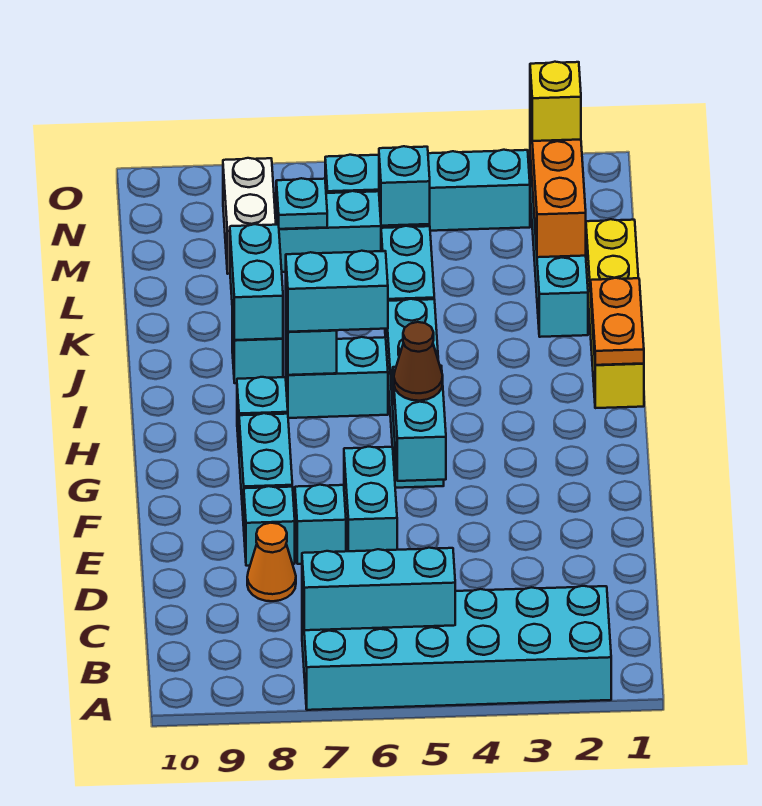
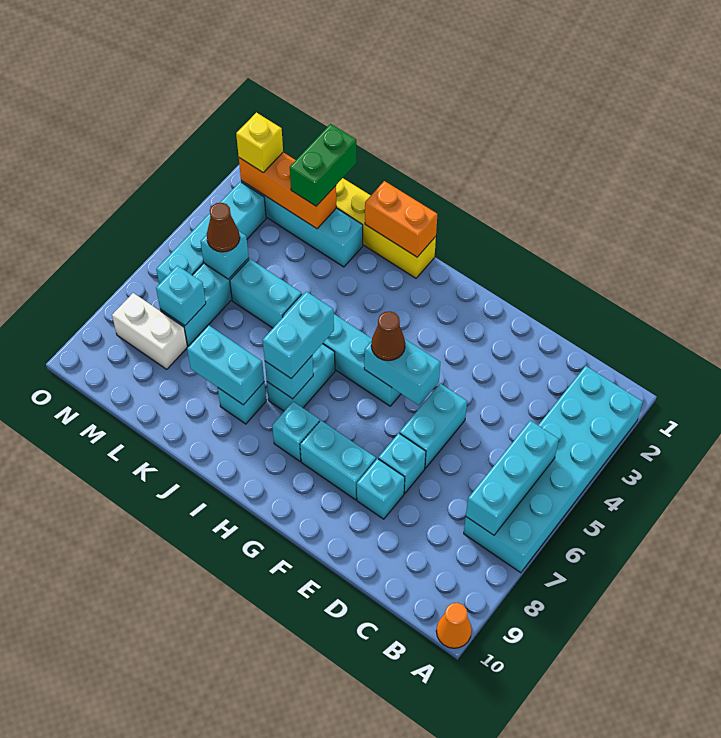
orange 1x1 cone [247,523,296,601] -> orange 1x1 cone moved to [436,603,472,648]
cyan 1x2 brick [344,447,397,551] -> cyan 1x2 brick turned to [400,384,467,468]
orange 1x2 plate [591,278,644,365] -> orange 1x2 brick [365,181,437,257]
none -> green 1x2 brick [290,124,356,206]
none -> brown 1x1 cone [207,203,240,252]
cyan 1x1 plate [276,178,327,229] -> cyan 1x1 brick [156,265,206,326]

